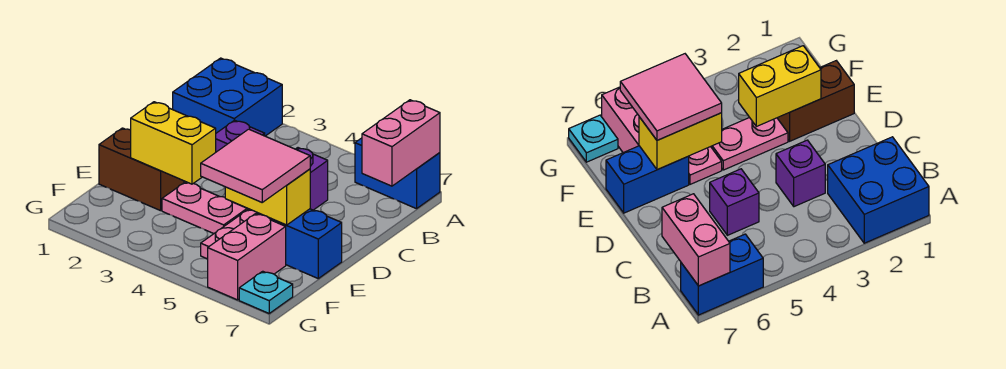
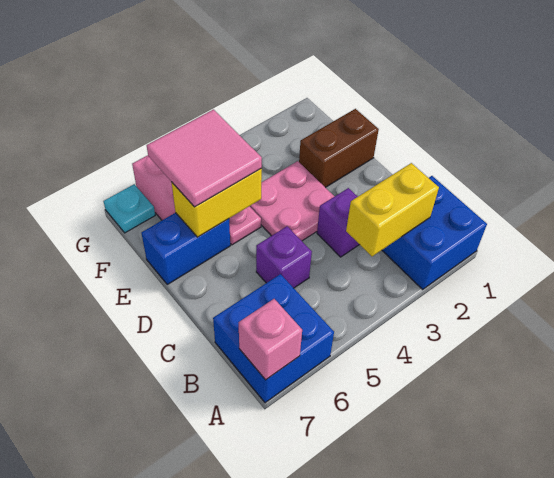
blue 1x2 brick [355,138,440,209] -> blue 2x2 brick [213,274,334,403]
pink 1x2 brick [362,100,440,186] -> pink 1x1 brick [239,299,302,380]
yellow 1x2 brick [131,102,216,184] -> yellow 1x2 brick moved to [346,163,439,256]
pink 1x2 plate [162,182,247,234] -> pink 2x2 plate [250,161,334,241]

